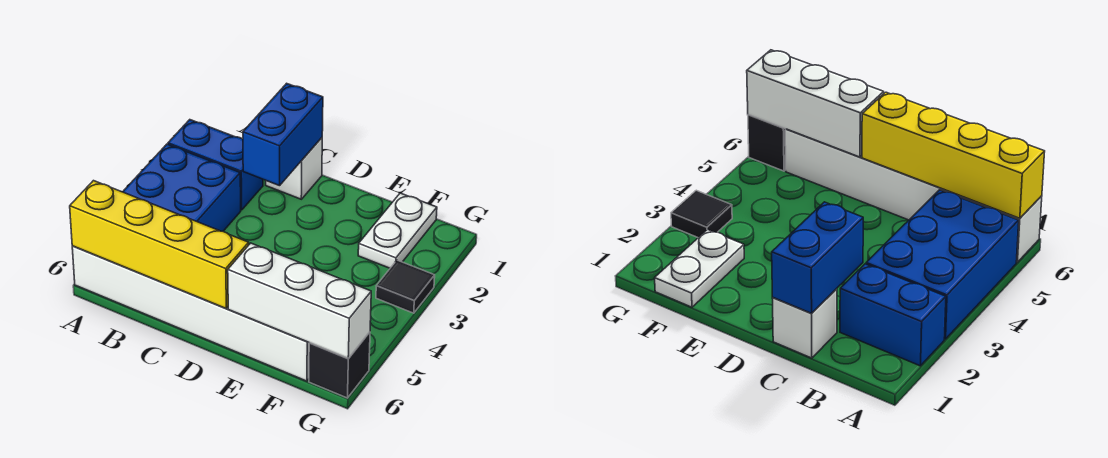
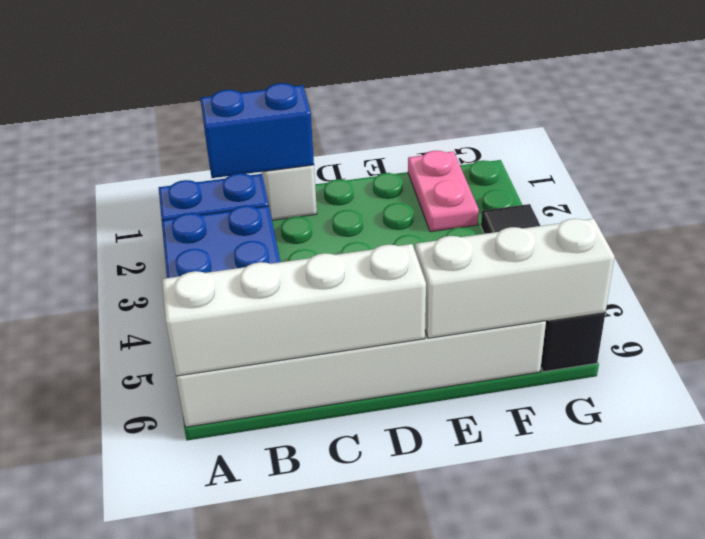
yellow 1x4 brick [70,181,249,309] -> white 1x4 brick [162,244,426,376]
blue 1x2 brick [243,83,323,186] -> blue 1x2 brick turned to [200,83,314,178]
white 1x2 plate [358,193,437,268] -> pink 1x2 plate [408,151,479,232]

